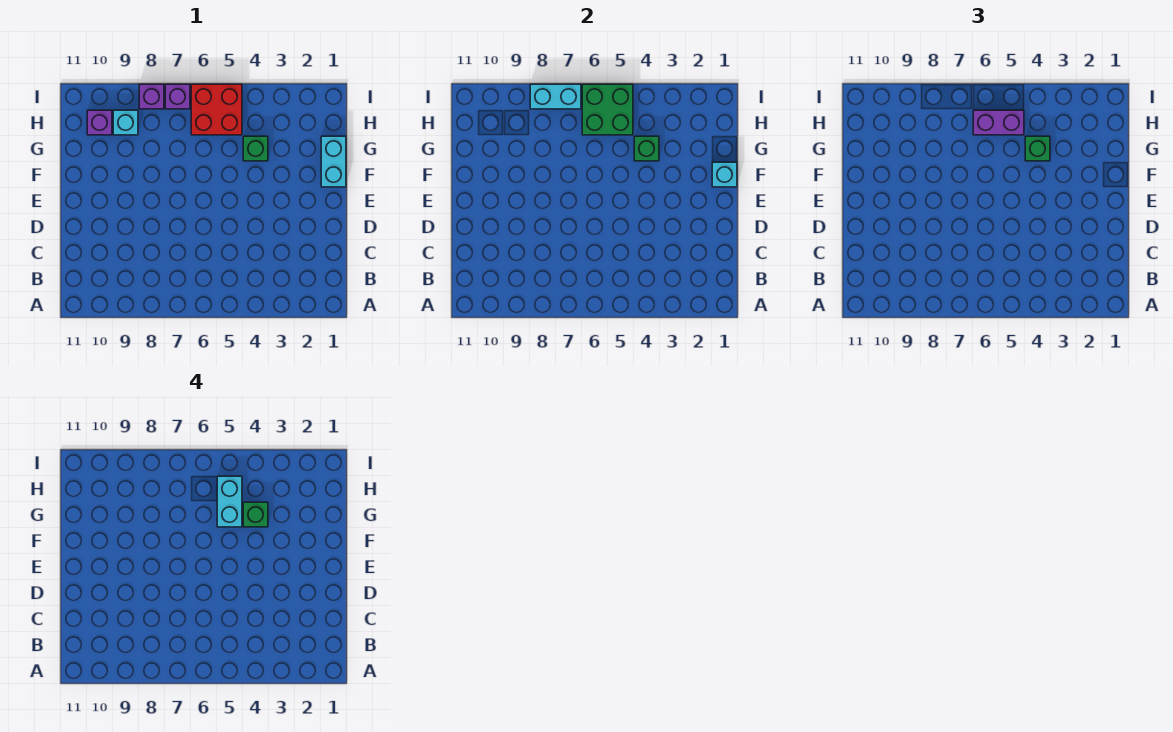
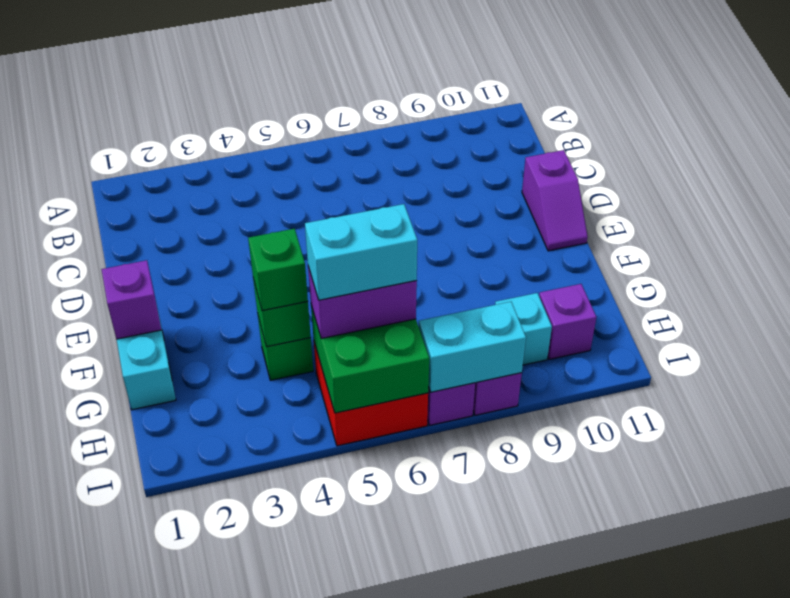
none -> purple 1x2 slope [522,150,588,251]
cyan 1x1 brick [712,162,737,187] -> purple 1x1 brick [101,260,161,339]
green 1x1 brick [243,502,268,527] -> none
cyan 1x2 brick [217,476,242,527] -> cyan 1x2 brick turned to [305,204,417,300]

